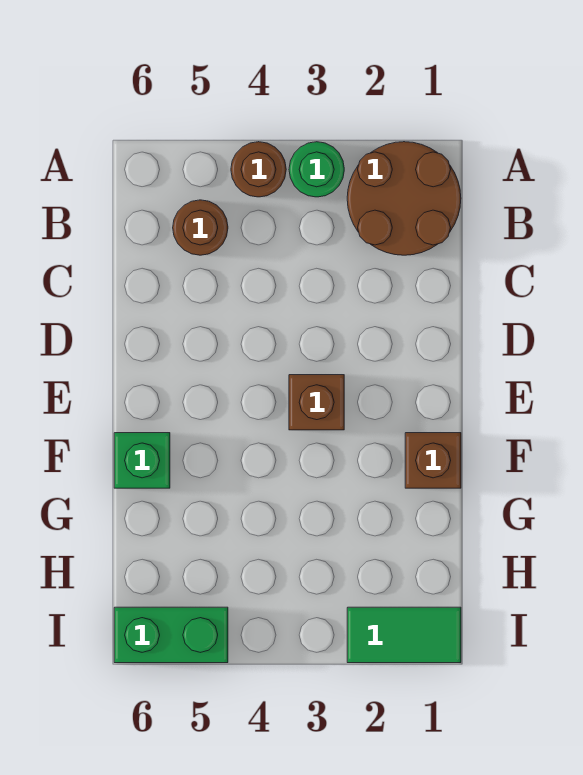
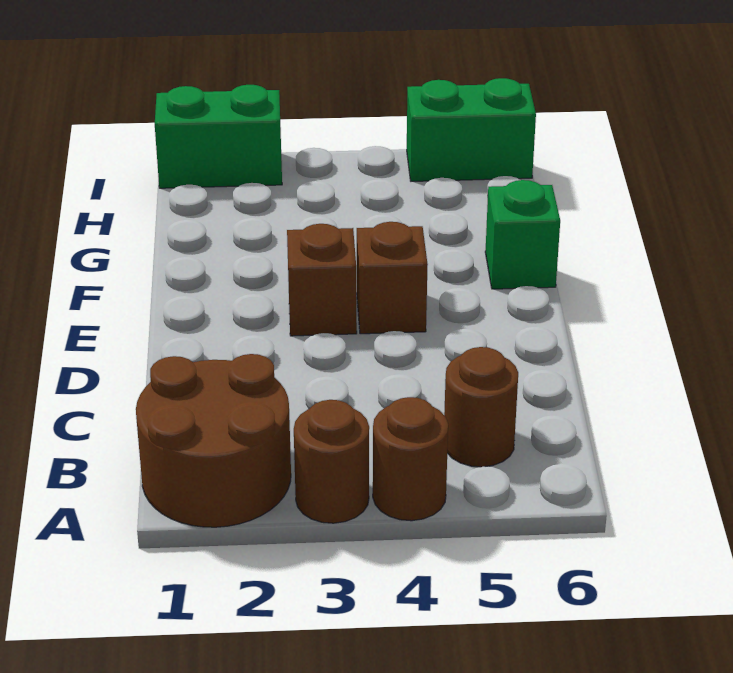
green 1x1 round brick [289,142,344,197] -> brown 1x1 round brick [294,400,369,523]
brown 1x1 brick [405,433,461,488] -> brown 1x1 brick moved to [357,222,428,334]
green 1x2 tile [347,607,461,663] -> green 1x2 brick [155,85,282,188]

